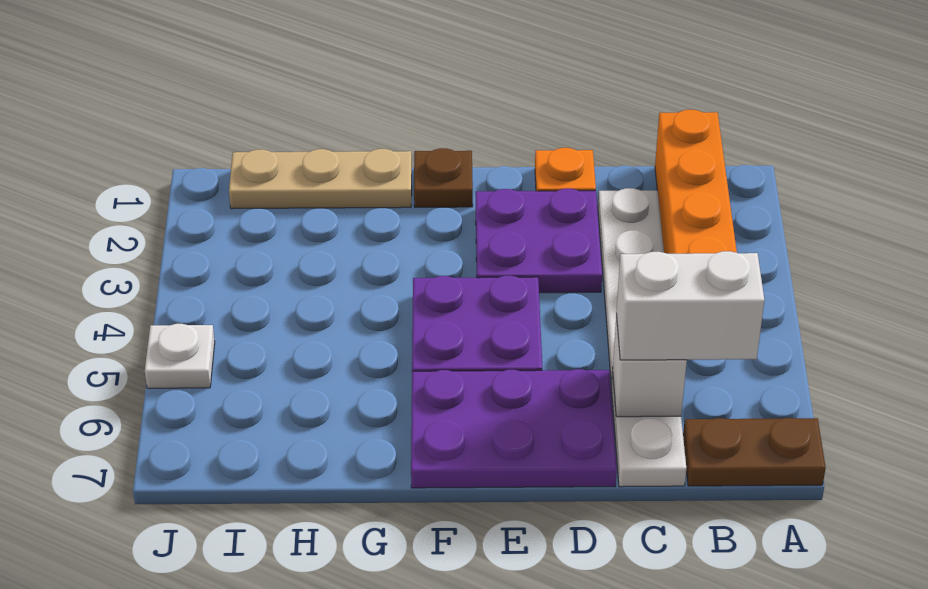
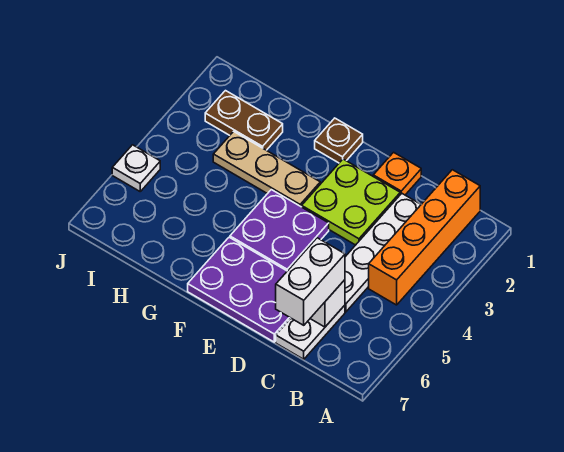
brown 1x2 plate [683,418,826,486] -> brown 1x2 plate moved to [205,91,283,150]
white 1x2 brick [616,251,764,360] -> white 1x2 brick turned to [276,238,345,325]
purple 2x2 plate [476,189,602,293] -> lime 2x2 plate [302,159,400,245]
tan 1x3 plate [229,149,412,209] -> tan 1x3 plate moved to [213,131,320,207]

